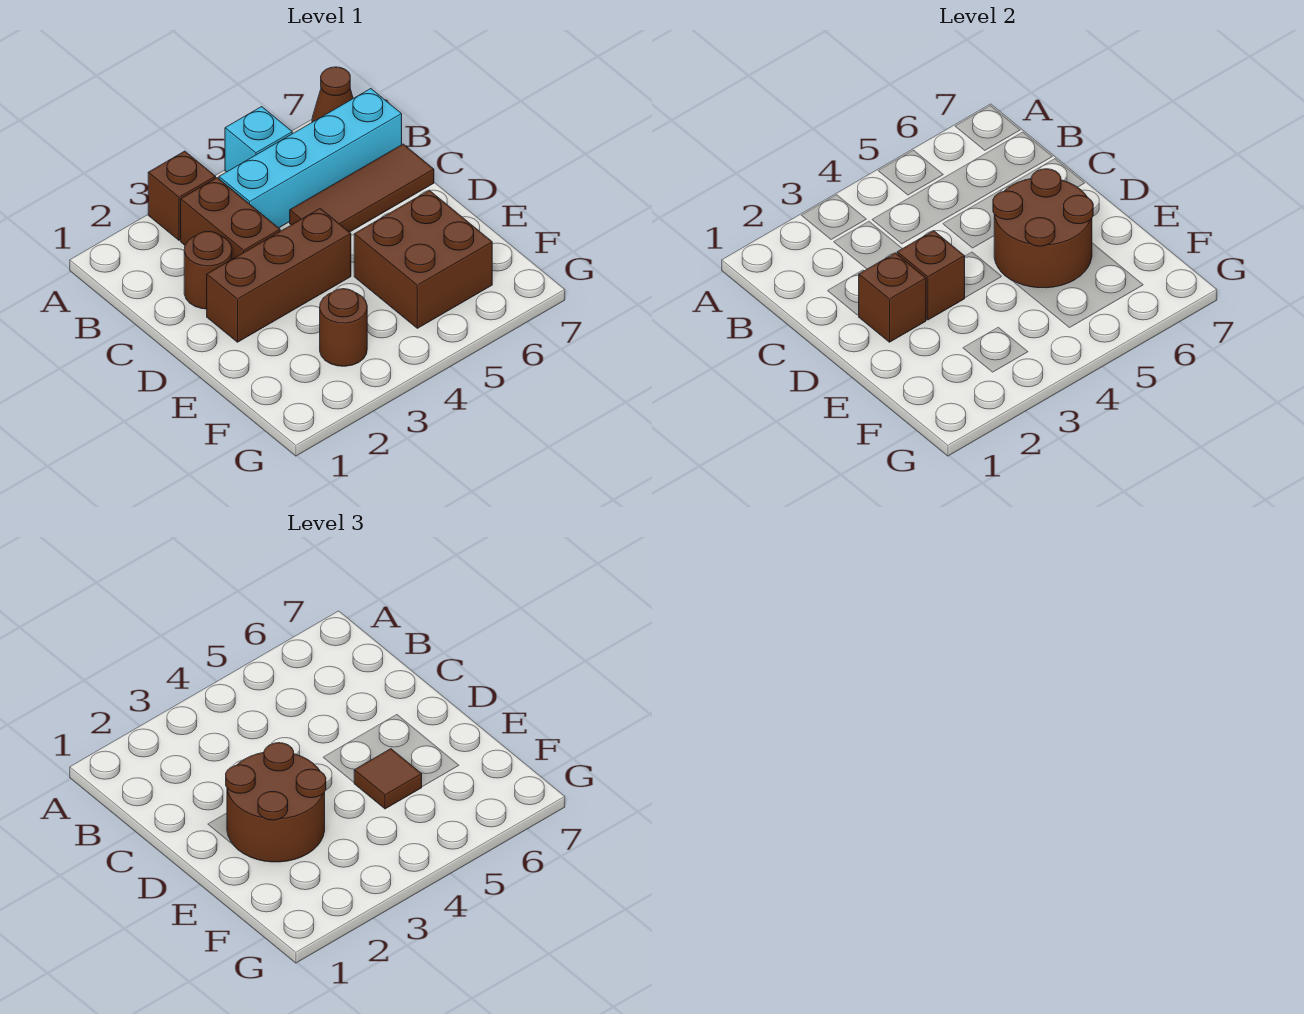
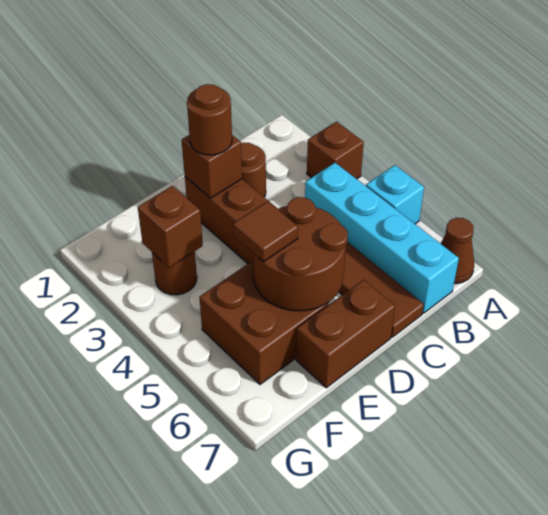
brown 1x2 brick [181,178,280,259] -> brown 1x2 brick moved to [296,280,395,388]
brown 2x2 round brick [226,743,326,862] -> brown 1x1 round brick [187,84,232,155]
brown 1x1 brick [897,231,965,320] -> brown 1x1 brick moved to [138,186,203,268]

